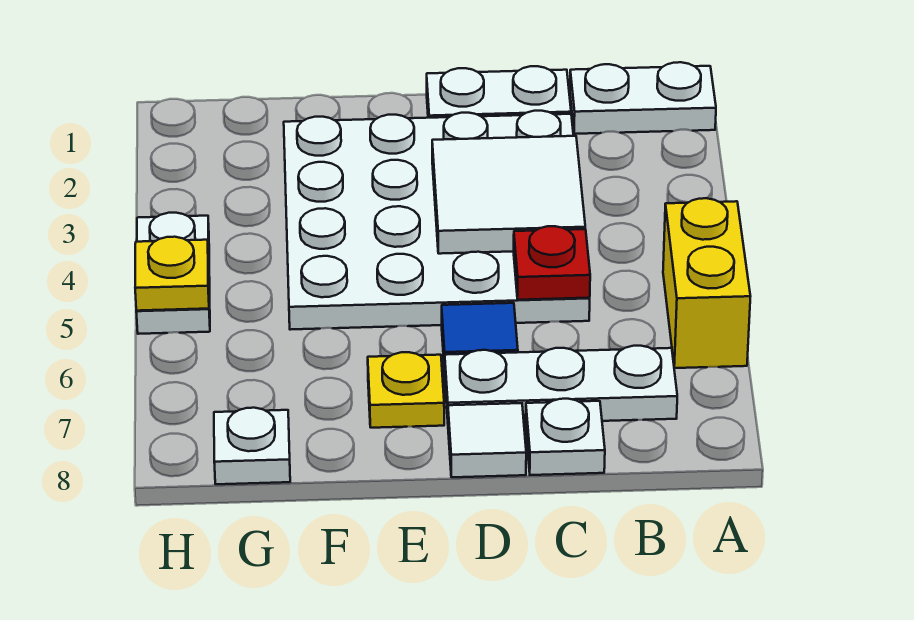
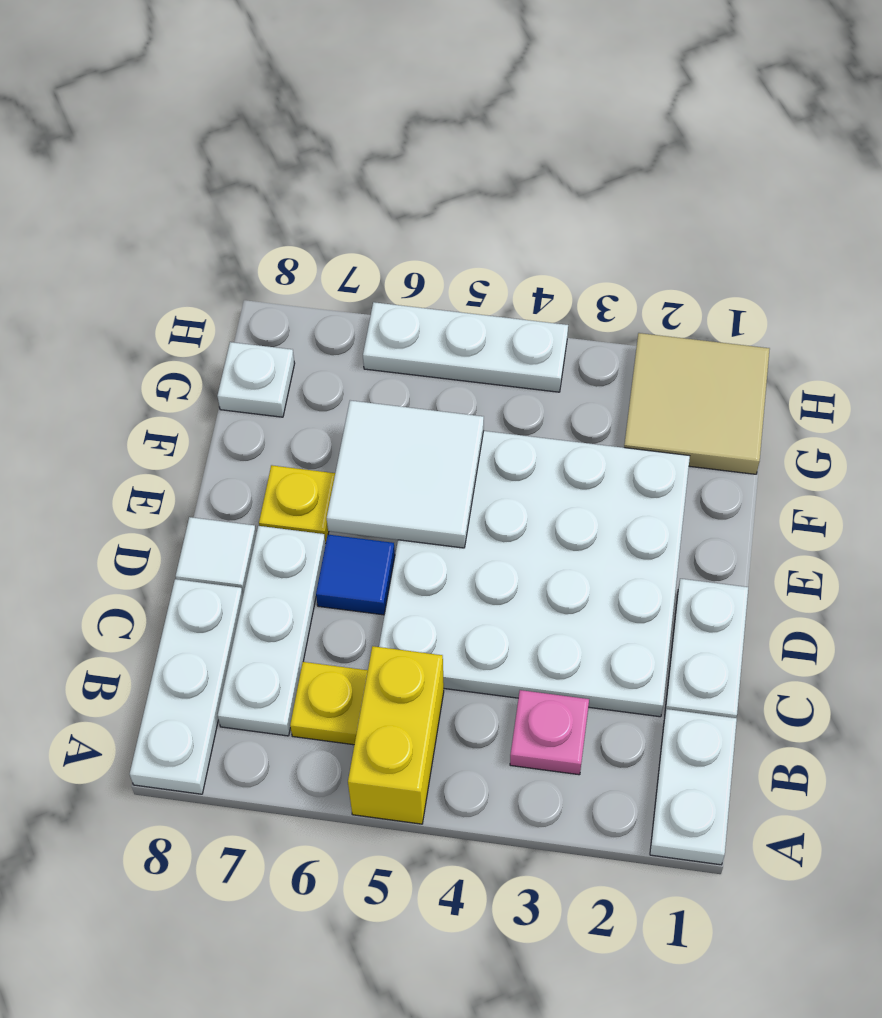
yellow 1x2 brick [663,198,750,368] -> yellow 1x2 brick turned to [348,646,444,824]
none -> pink 1x1 plate [510,690,589,775]
white 2x2 tile [432,136,585,254] -> white 2x2 tile moved to [327,400,484,548]
red 1x1 plate [514,226,590,300] -> none
white 1x1 plate [526,399,605,475] -> white 1x3 plate [130,579,243,794]
none -> tan 2x2 tile [624,333,770,474]
white 1x2 plate [136,213,210,334] -> white 1x3 plate [363,302,568,392]
yellow 1x1 plate [135,237,209,311] -> yellow 1x1 plate moved to [290,662,368,745]

